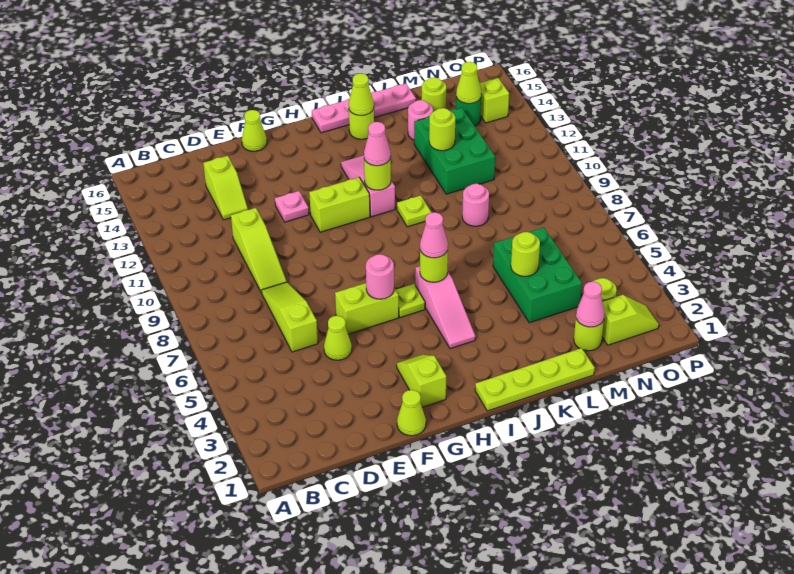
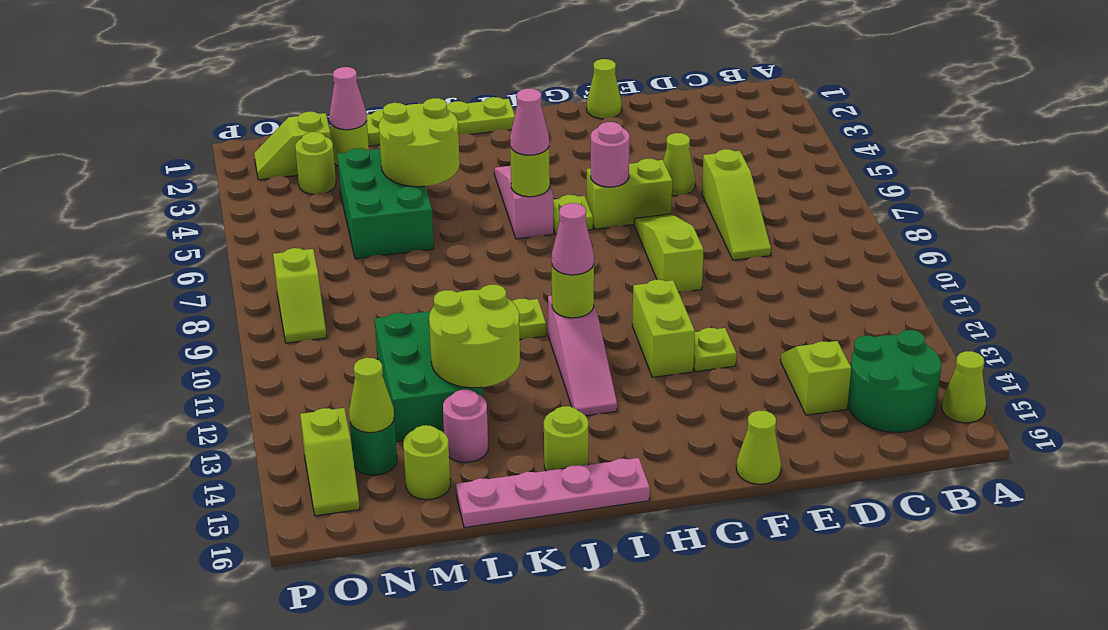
none -> green 2x2 round brick [848,330,941,432]
lime 1x3 slope [231,208,287,293] -> lime 1x3 slope moved to [634,214,704,293]
pink 1x1 plate [275,191,309,222] -> lime 1x1 plate [693,328,736,372]
lime 1x2 slope [397,355,446,407] -> lime 1x2 slope moved to [273,248,327,343]
lime 1x2 brick [309,177,370,232] -> lime 1x2 brick turned to [632,280,695,377]
lime 1x1 cone [349,74,374,116] -> lime 1x1 cone moved to [942,351,986,423]
lime 1x1 round brick [511,232,540,276] -> lime 2x2 round brick [379,98,460,187]
pink 1x1 round brick [462,184,489,226] -> none
lime 1x1 round brick [429,108,455,151] -> lime 2x2 round brick [429,285,520,388]

